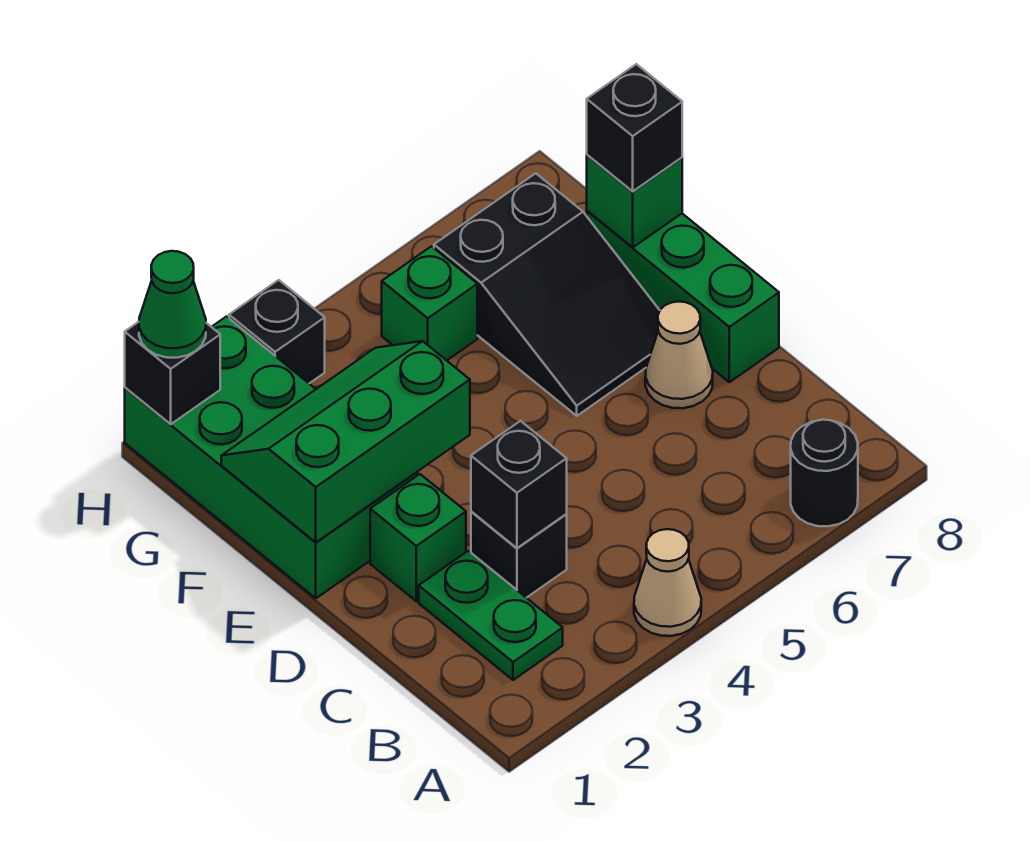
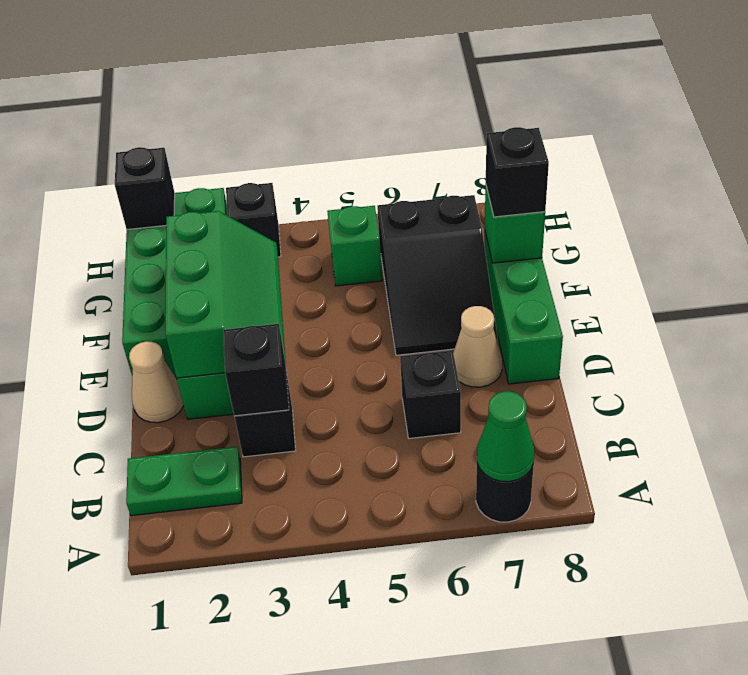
tan 1x1 cone [634,529,701,636] -> tan 1x1 cone moved to [129,341,184,423]
green 1x2 plate [419,551,563,680] -> green 1x2 plate turned to [126,447,242,516]
none -> black 1x1 brick [400,351,461,438]
green 2x3 slope [221,341,470,542] -> green 2x3 slope turned to [165,211,286,378]
green 1x1 cone [139,251,206,358] -> green 1x1 cone moved to [477,391,534,482]

